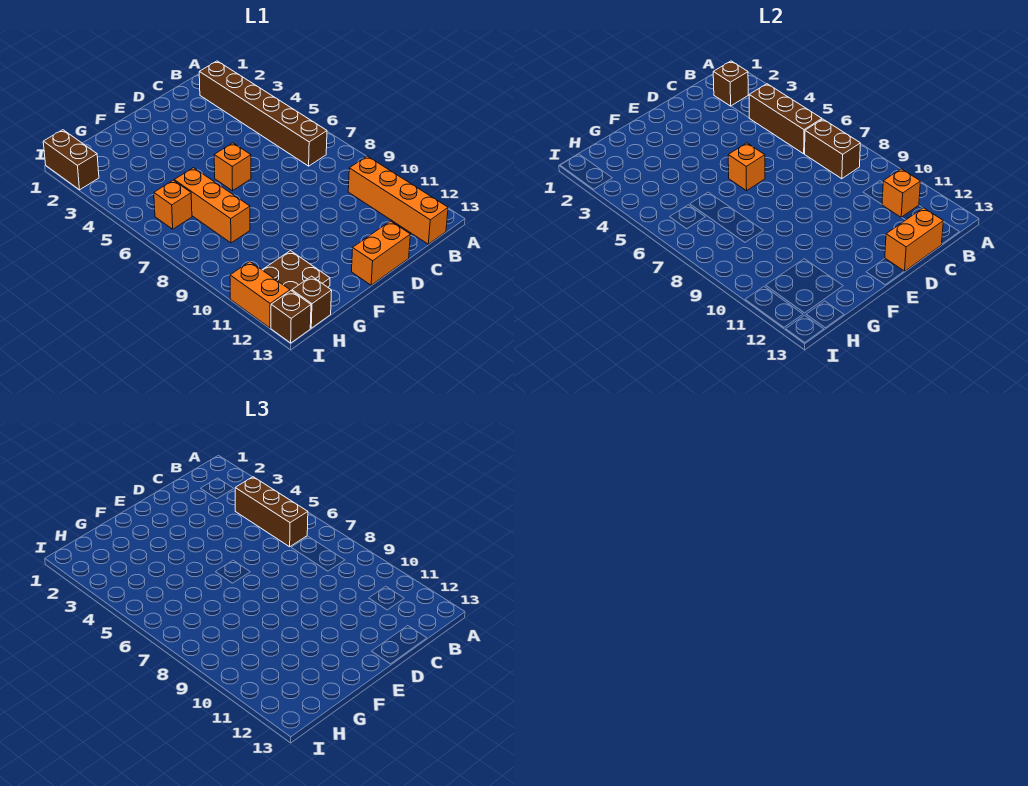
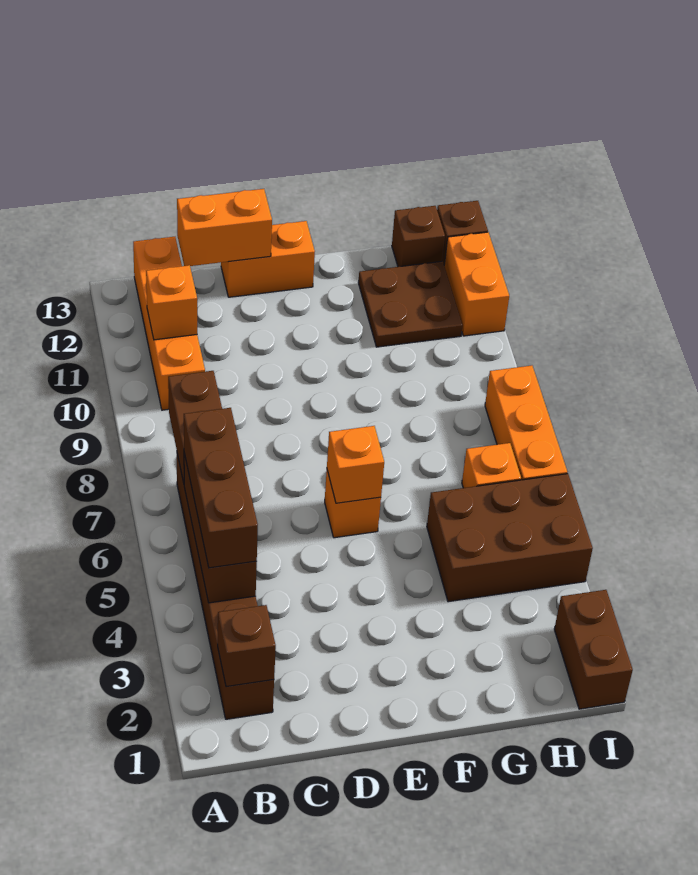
none -> brown 2x3 brick [427,474,593,602]
orange 1x3 brick [174,168,250,243] -> orange 1x3 brick moved to [485,366,567,480]

